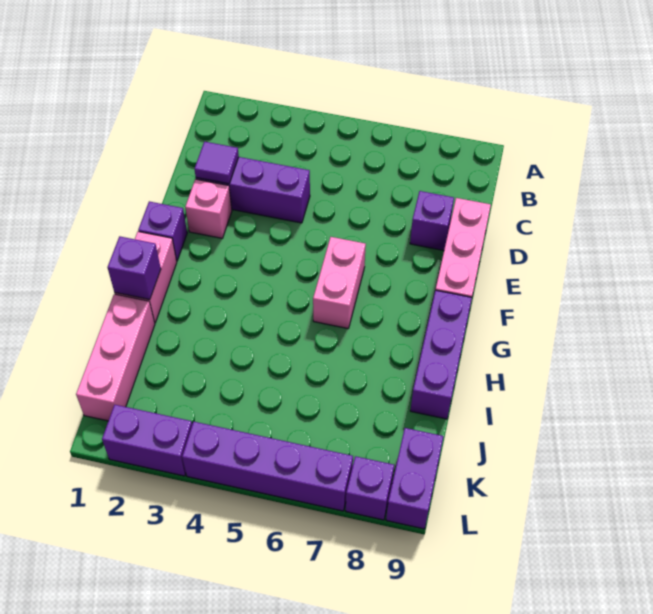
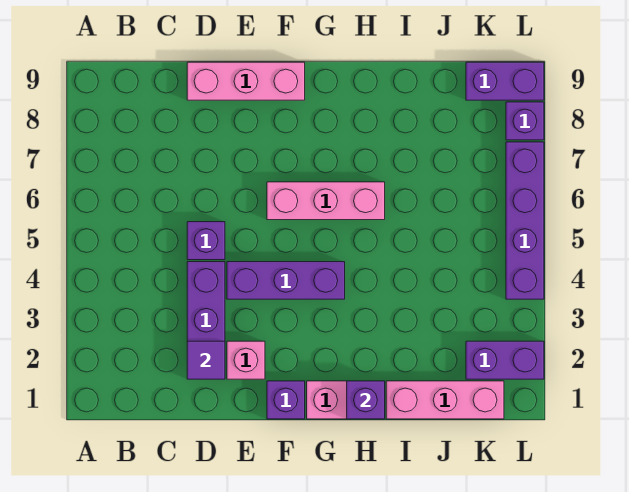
purple 1x1 brick [410,191,454,250] -> purple 1x1 brick moved to [187,222,225,260]
pink 1x2 brick [313,237,366,329] -> pink 1x3 brick [267,182,385,220]
purple 1x3 brick [410,290,472,419] -> purple 1x3 brick moved to [227,262,345,299]
purple 1x2 brick [102,405,192,476] -> purple 1x2 brick turned to [466,341,544,379]

